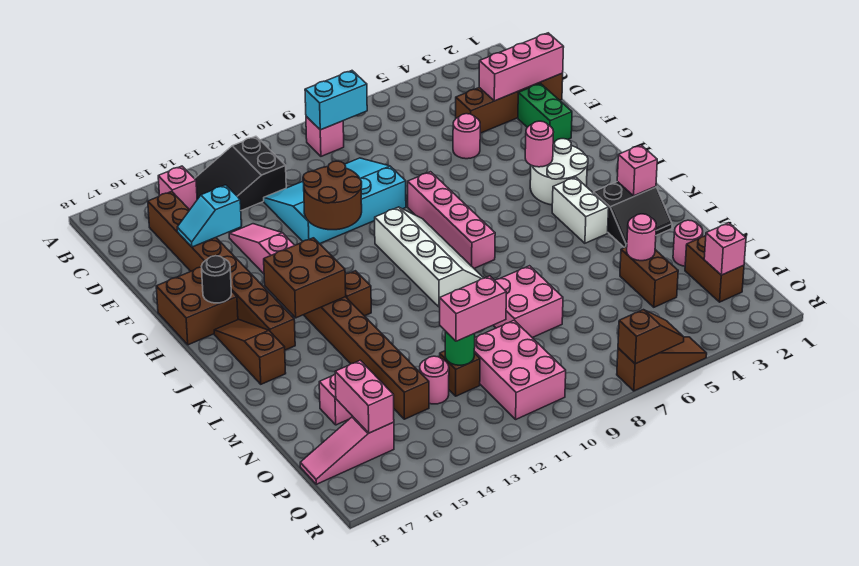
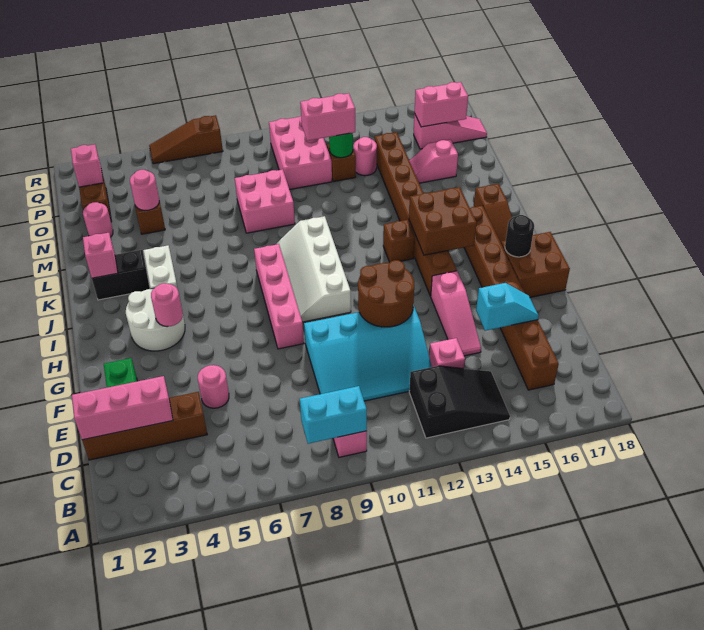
pink 1x1 brick [158,166,197,210] -> pink 1x1 brick moved to [429,338,465,368]
pink 1x2 brick [335,360,394,433] -> pink 1x2 brick turned to [415,82,468,127]
brown 1x2 slope [618,310,684,364] -> none

